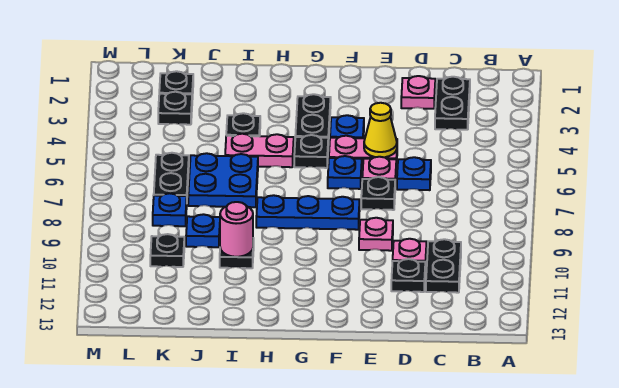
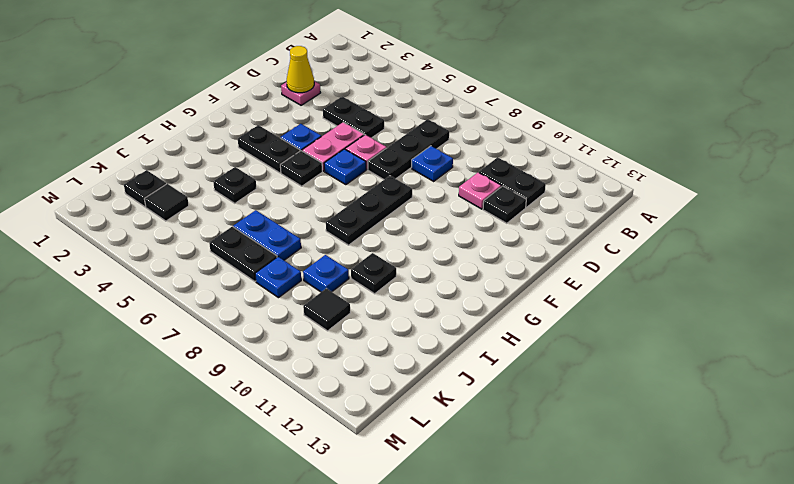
black 1x2 plate [435,77,470,130] -> black 1x2 plate moved to [323,97,384,138]
blue 1x1 plate [397,157,431,190] -> blue 1x1 plate moved to [412,146,453,181]
yellow 1x1 cone [364,103,397,157] -> yellow 1x1 cone moved to [287,46,314,93]
black 1x1 plate [361,177,395,210] -> black 1x3 plate [368,119,449,180]
pink 1x1 plate [359,218,393,251] -> none
blue 1x3 plate [256,195,360,230] -> black 1x3 plate [326,176,412,245]
pink 1x2 plate [225,134,294,167] -> none
blue 2x2 plate [188,153,258,207] -> blue 1x2 plate [234,210,301,260]
pink 1x1 round brick [220,202,253,257] -> none
black 1x1 plate [158,92,192,125] -> black 1x1 tile [144,184,189,221]
black 1x1 plate [150,234,184,267] -> black 1x1 tile [303,288,350,331]

